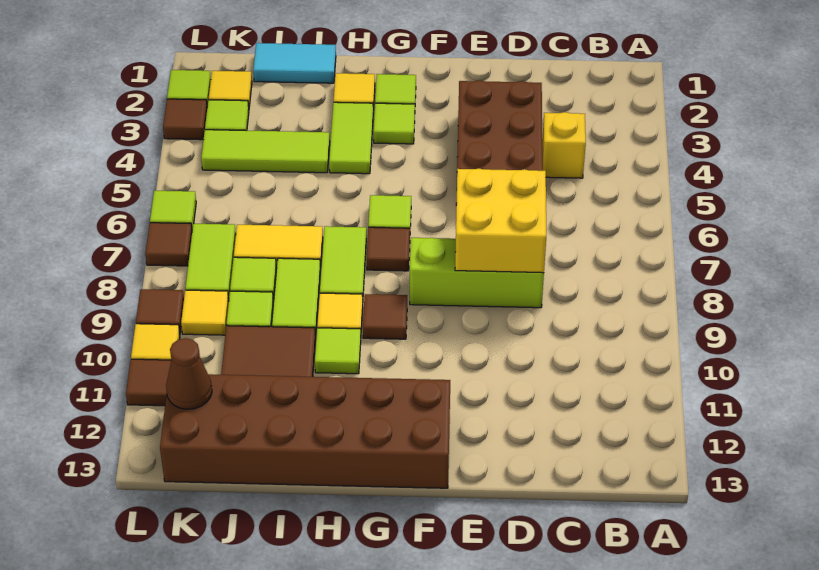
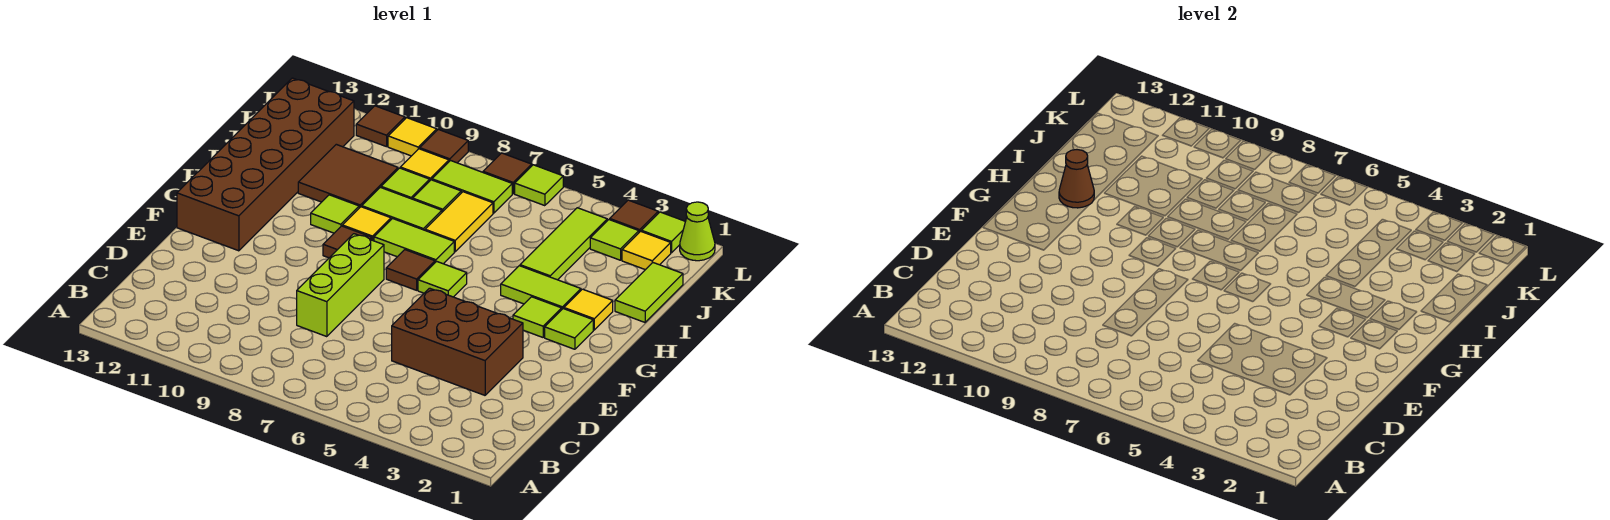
yellow 1x1 brick [542,112,586,178] -> none
yellow 2x2 brick [455,169,546,273] -> none
cyan 1x2 tile [253,43,336,83] -> lime 1x2 tile [615,263,683,322]
brown 1x1 cone [166,338,212,409] -> brown 1x1 cone moved to [1059,150,1094,208]
none -> lime 1x1 cone [680,202,715,261]

